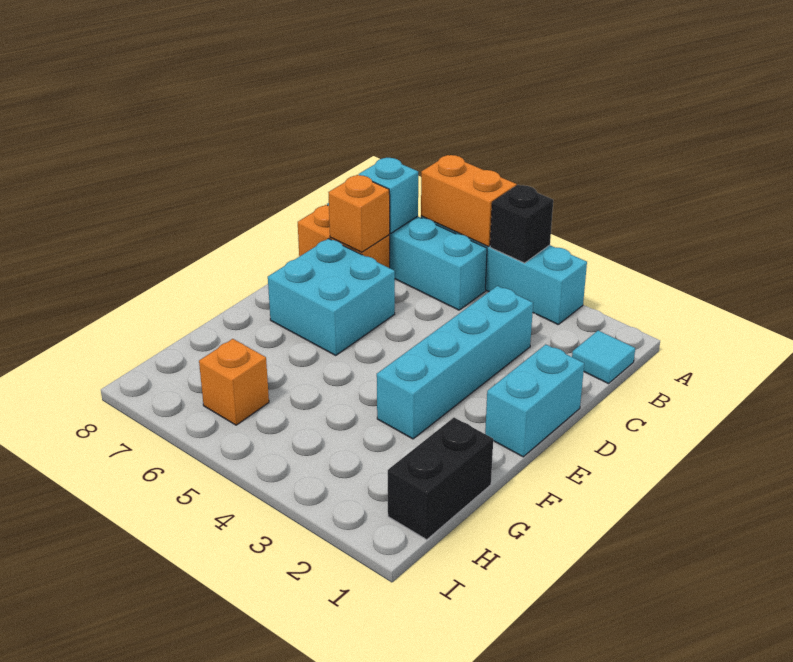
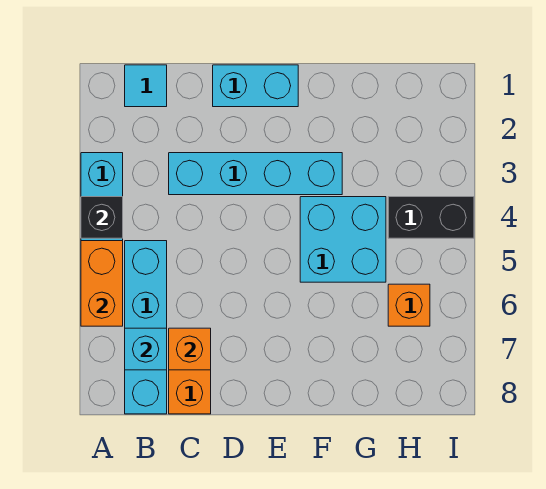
cyan 2x2 brick [268,239,395,355] -> cyan 2x2 brick moved to [300,197,386,282]
black 1x2 brick [388,418,493,540] -> black 1x2 brick moved to [388,197,474,238]

